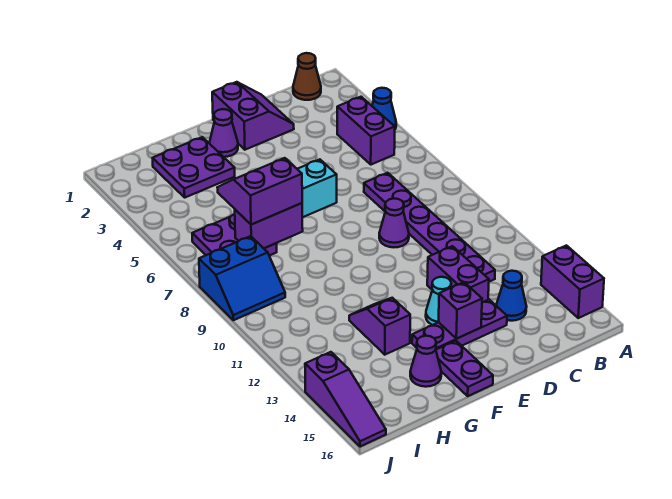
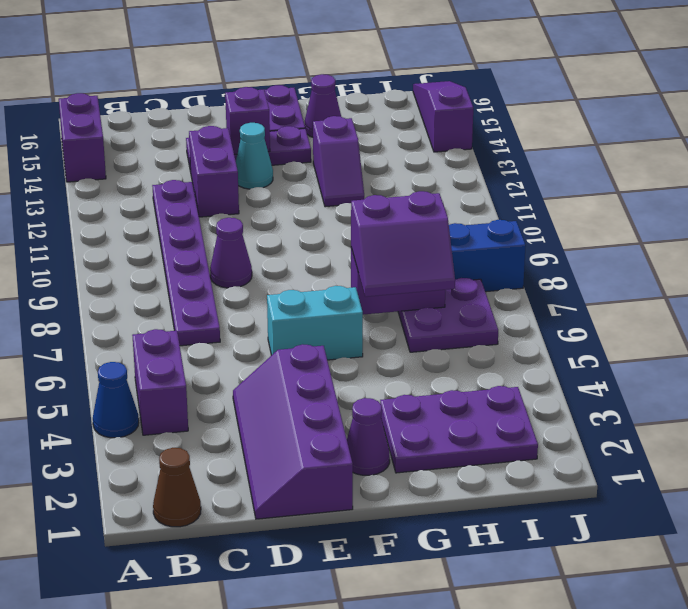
blue 1x1 cone [496,271,527,321] -> none
purple 2x2 slope [212,82,294,150] -> purple 2x4 slope [233,344,353,519]
purple 2x2 plate [153,137,235,197] -> purple 2x3 plate [380,386,538,473]

